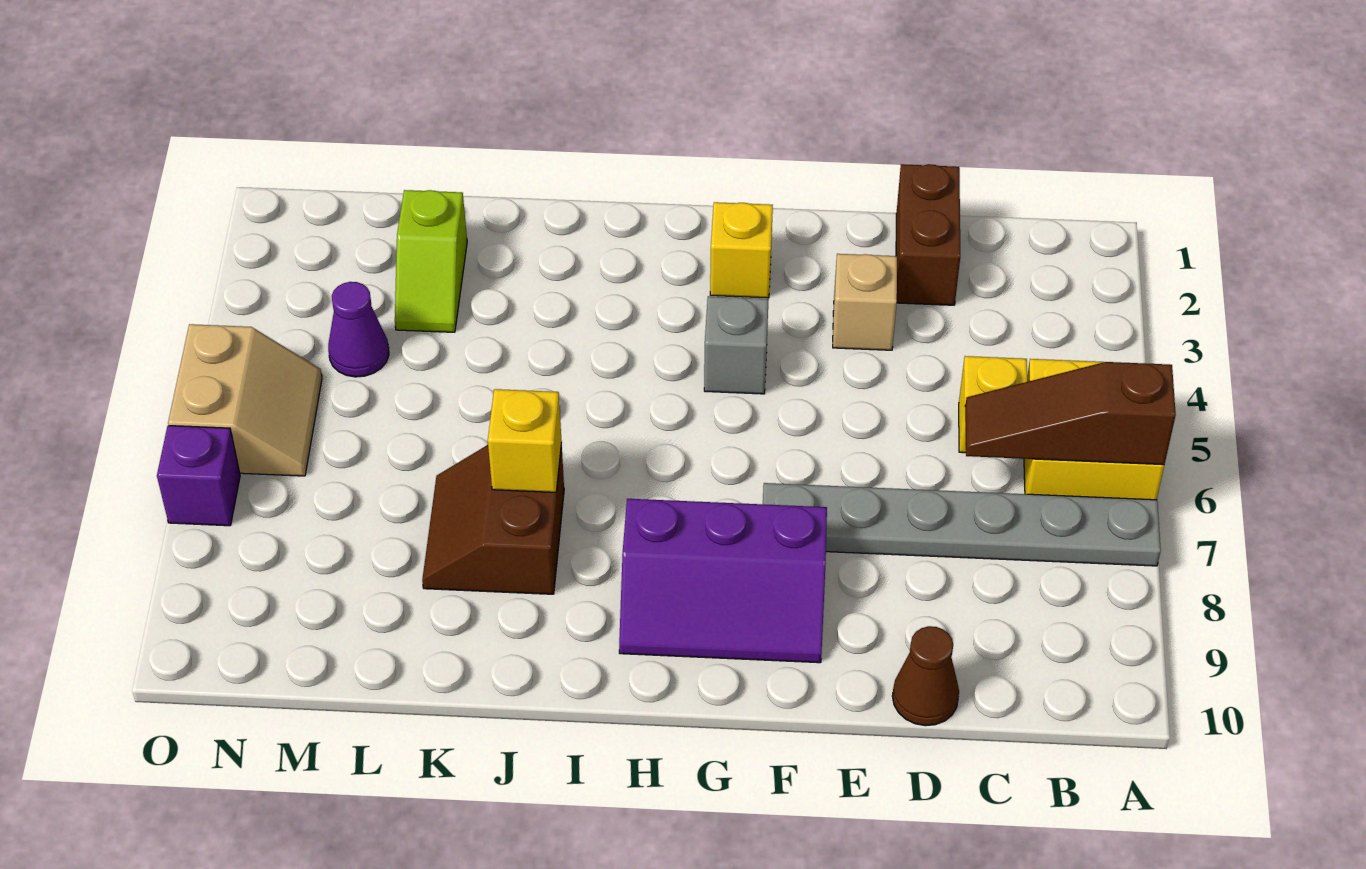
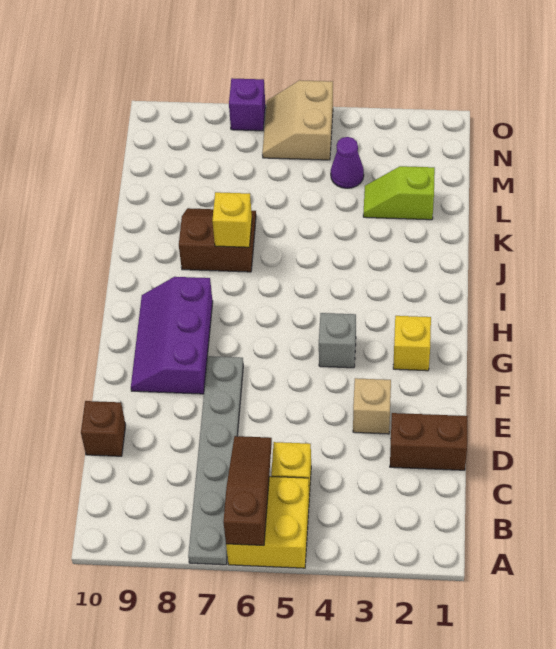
brown 1x1 cone [892,626,959,726] -> brown 1x1 brick [81,401,126,456]
tan 2x2 slope [168,324,322,476] -> tan 2x2 slope turned to [262,80,333,160]

